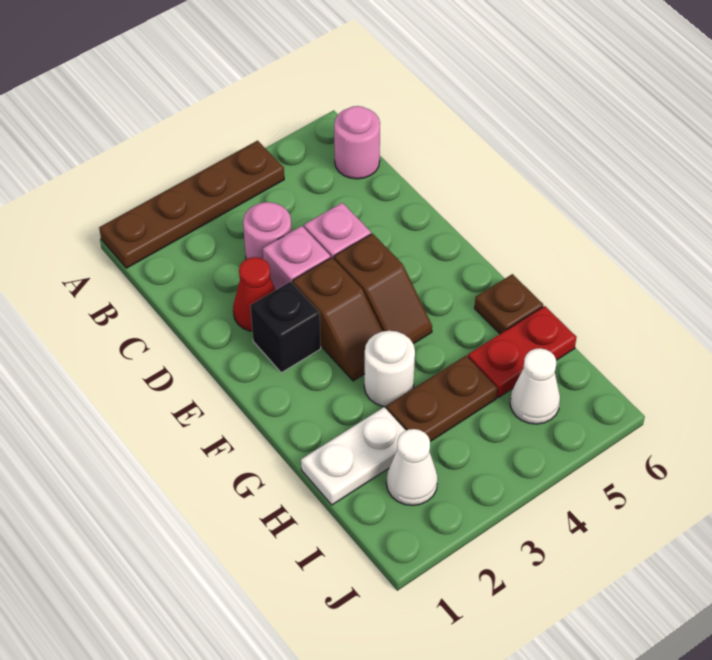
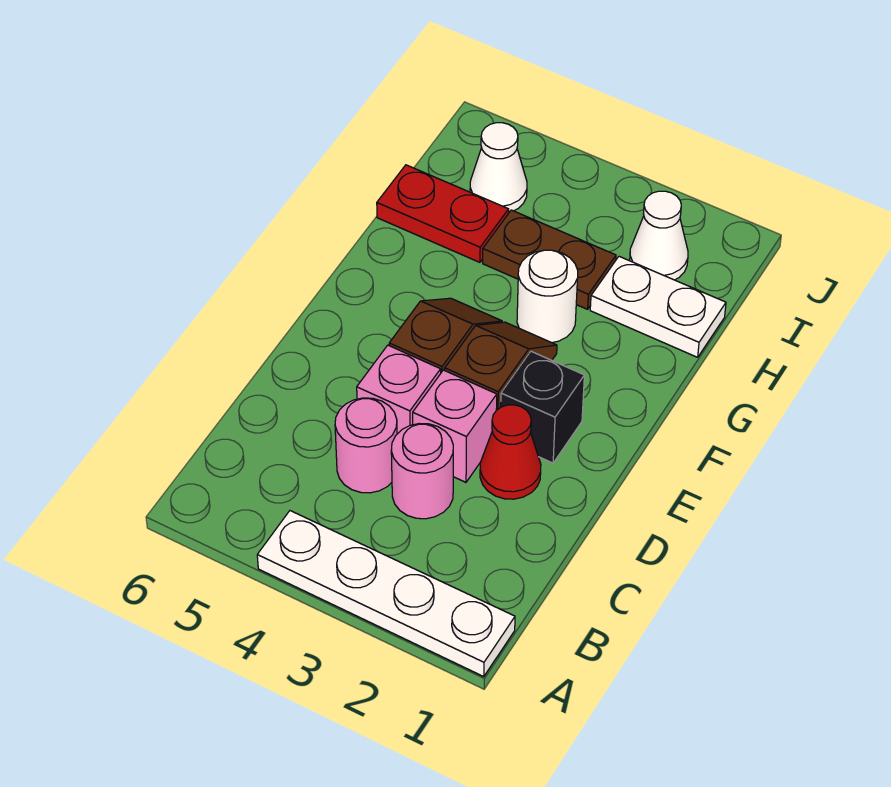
brown 1x4 plate [99,141,284,268] -> white 1x4 plate [257,511,515,676]
pink 1x1 round brick [334,106,380,179] -> pink 1x1 round brick moved to [335,398,397,493]
brown 1x1 plate [475,274,543,334] -> none

